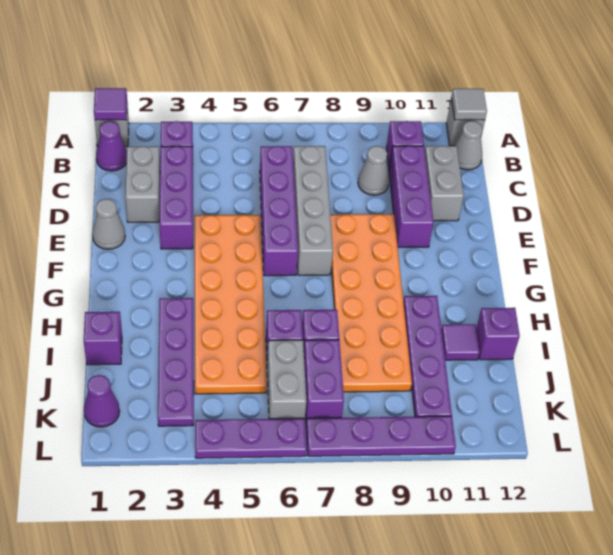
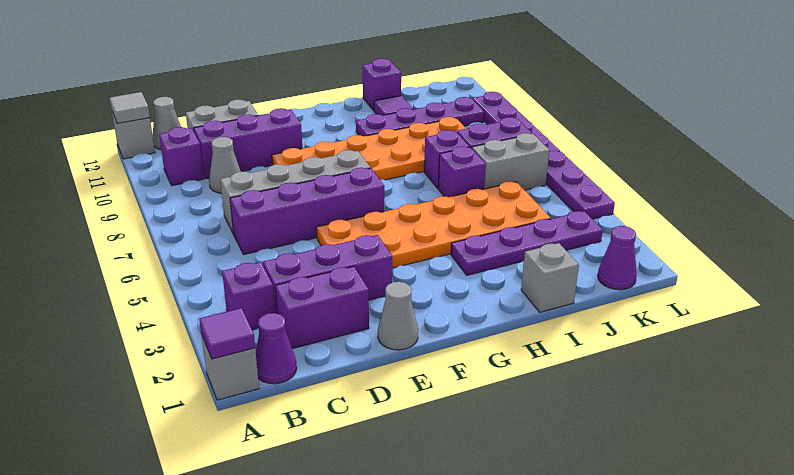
grey 1x2 brick [125,146,160,222] -> purple 1x2 brick [275,266,369,349]
purple 1x1 brick [84,312,122,365] -> grey 1x1 brick [521,243,579,312]

